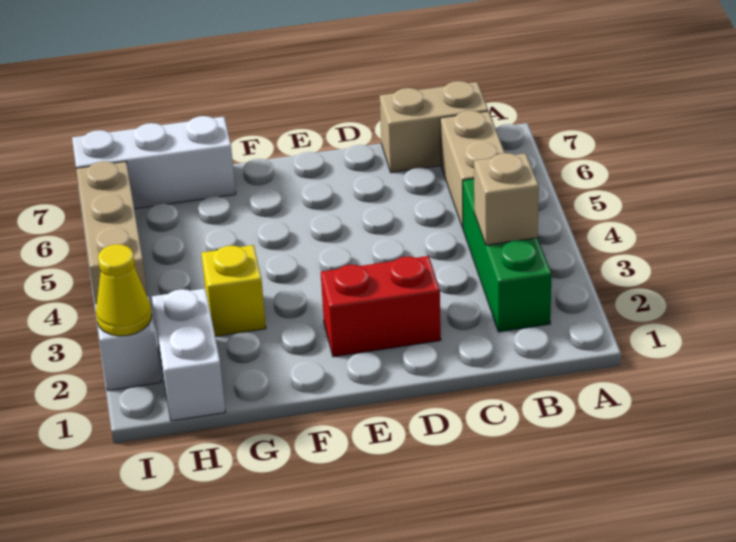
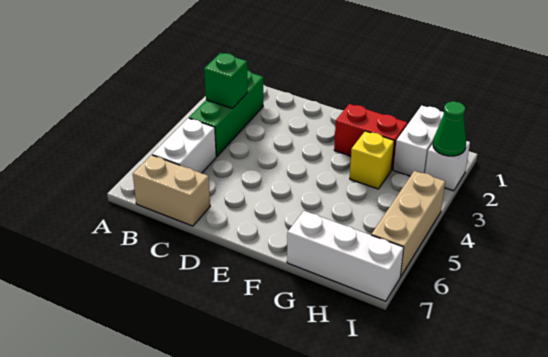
tan 1x1 brick [474,153,539,245] -> green 1x1 brick [204,53,248,108]
tan 1x2 brick [440,111,505,228] -> white 1x2 brick [152,118,216,173]
red 1x2 brick [321,256,441,357] -> red 1x2 brick moved to [334,104,407,170]
yellow 1x1 cone [96,244,152,336] -> green 1x1 cone [433,101,466,156]

